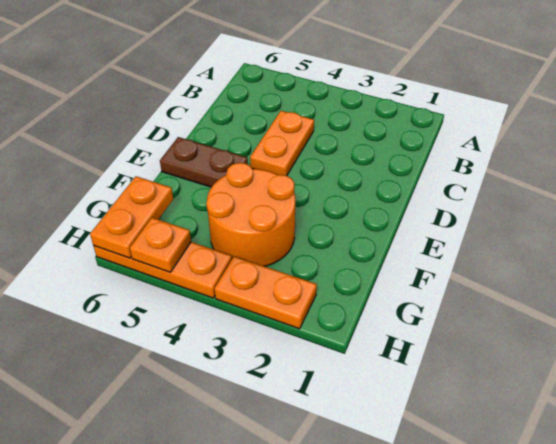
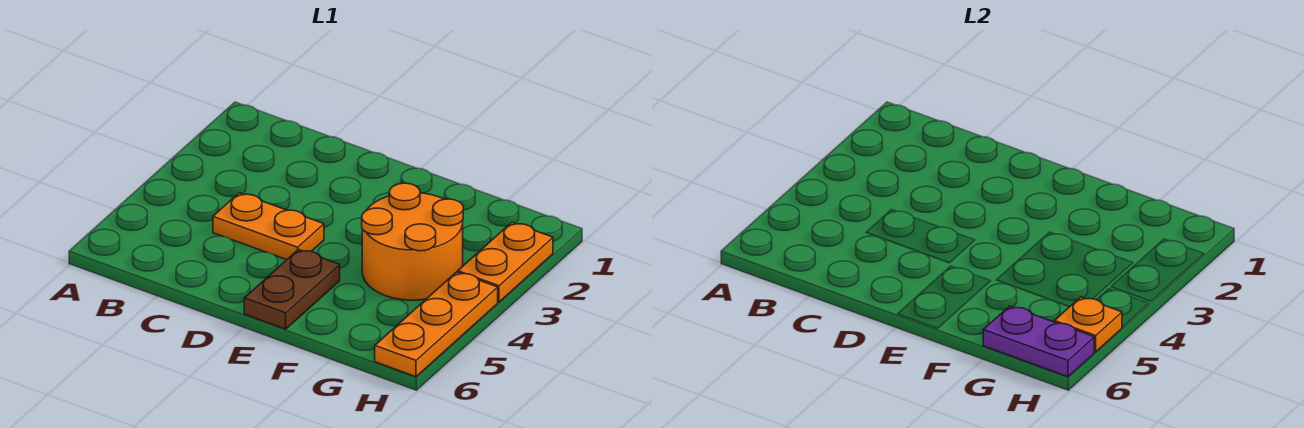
orange 1x2 plate [90,176,173,258] -> purple 1x2 plate [983,306,1094,377]

